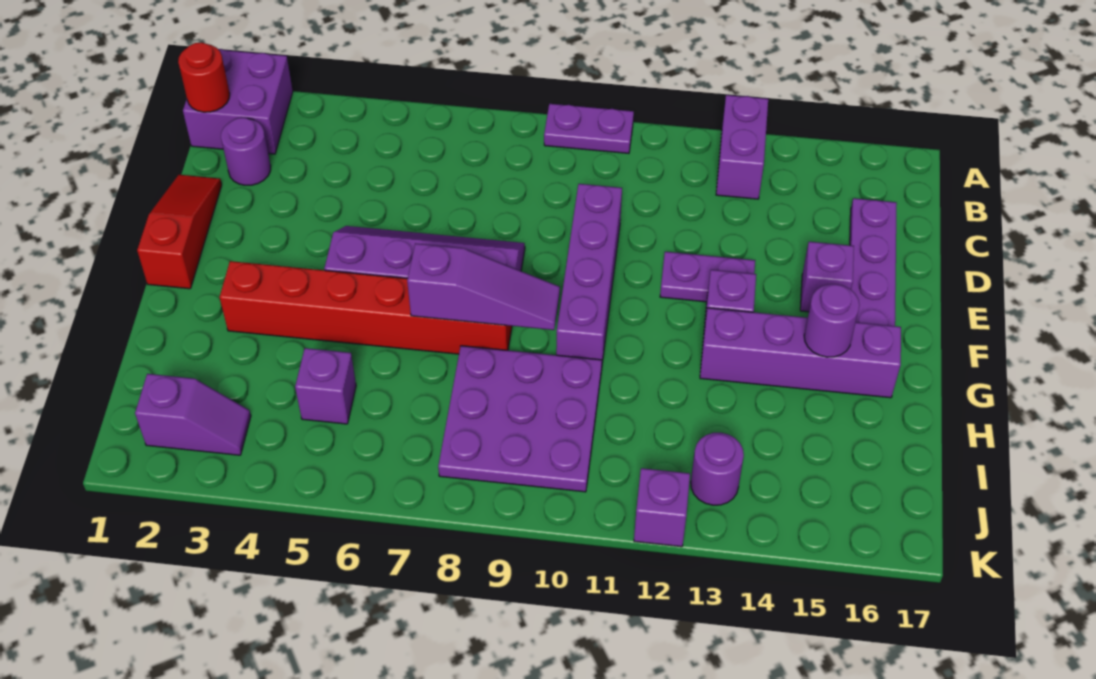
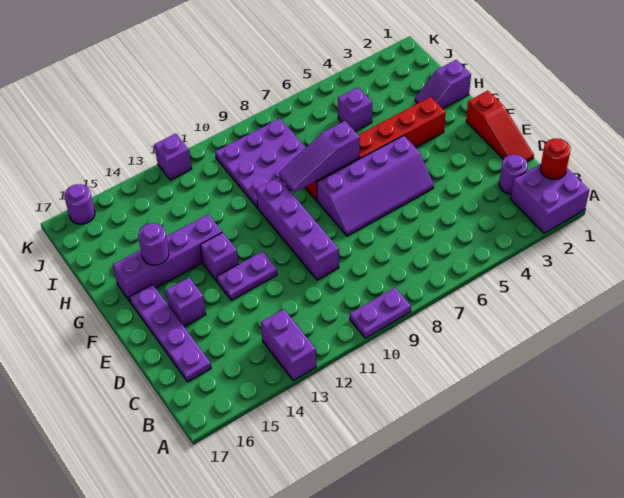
purple 1x2 slope [135,374,251,455] -> purple 1x2 slope moved to [415,60,471,109]
purple 1x1 round brick [691,433,744,505] -> purple 1x1 round brick moved to [64,184,95,224]

